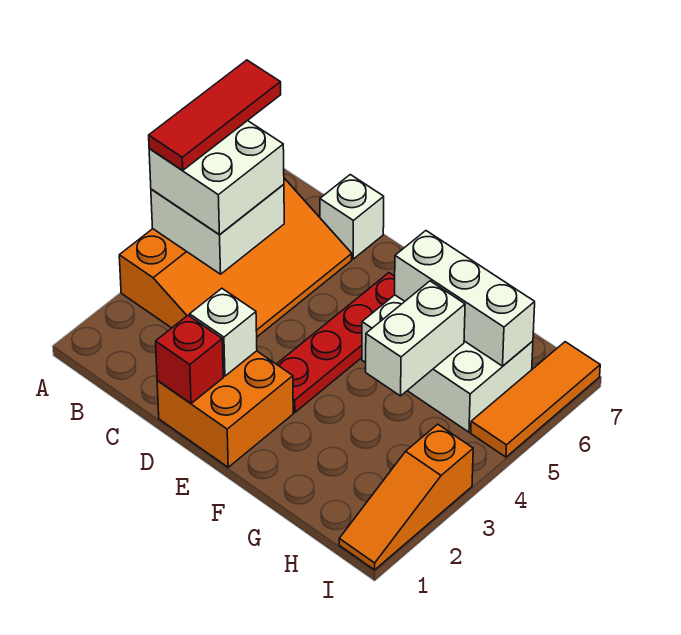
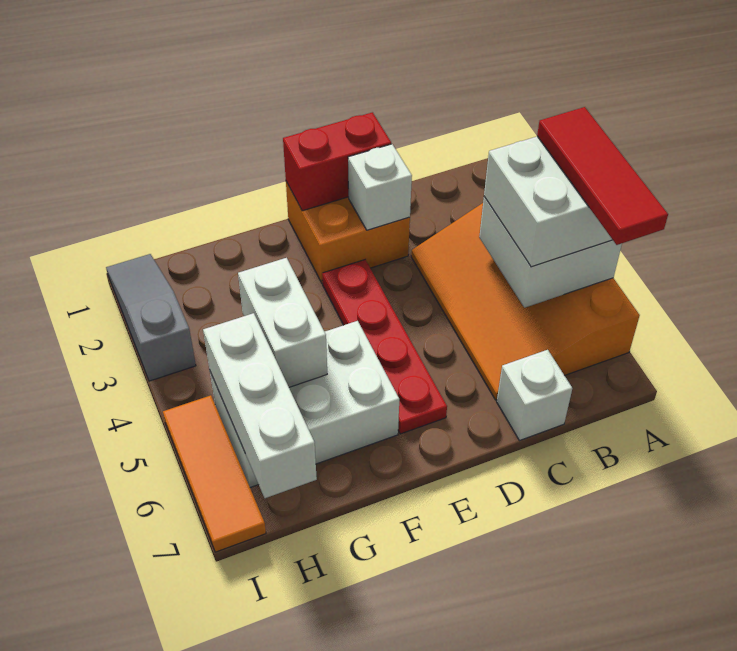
red 1x1 brick [156,315,223,403] -> red 1x2 brick [283,112,391,211]
white 1x3 brick [395,231,535,366] -> white 1x3 brick turned to [203,313,317,498]
orange 1x3 slope [339,424,473,570] -> grey 1x3 slope [106,254,196,381]

